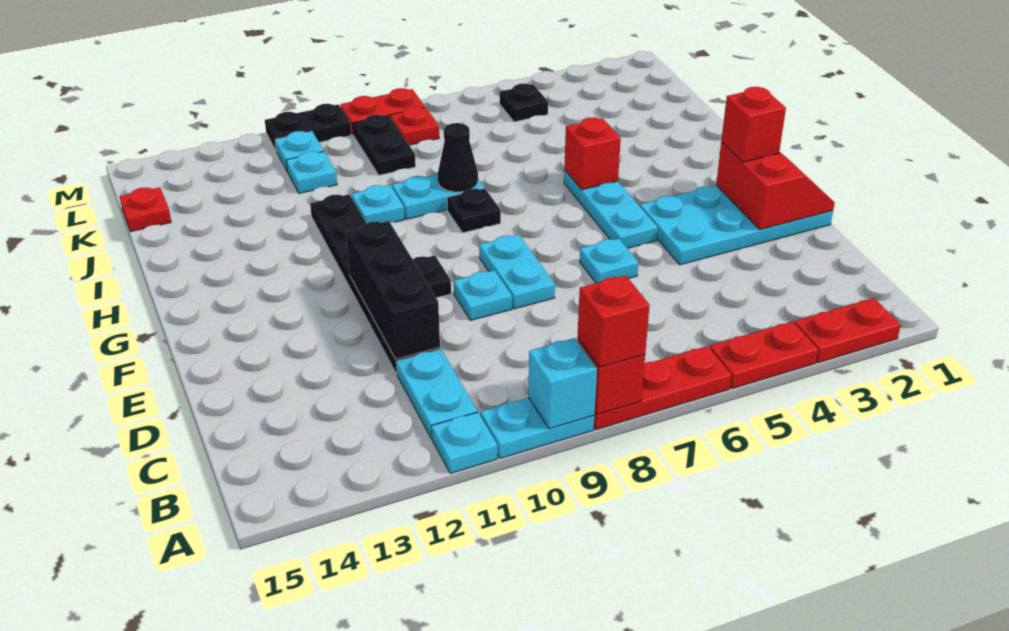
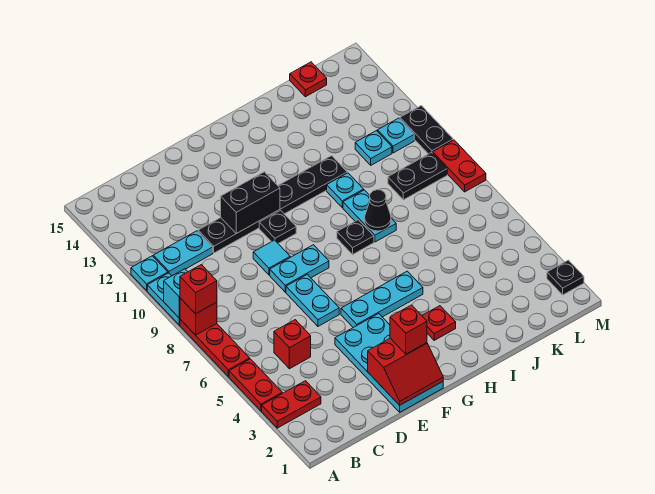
red 1x2 plate [794,298,901,363] -> red 1x2 plate turned to [262,381,321,428]
black 1x3 brick [346,221,440,359] -> black 1x2 brick [221,172,280,234]
cyan 1x1 plate [580,238,638,283] -> cyan 1x2 plate [286,274,339,326]
cyan 1x1 plate [454,270,512,320] -> cyan 1x1 tile [253,240,290,275]
red 1x1 brick [564,117,621,190] -> red 1x1 brick moved to [274,320,311,369]
black 1x1 plate [500,83,548,122] -> black 1x1 plate moved to [547,260,584,295]
red 1x1 plate [390,107,439,145] -> red 1x1 plate moved to [422,306,456,340]

